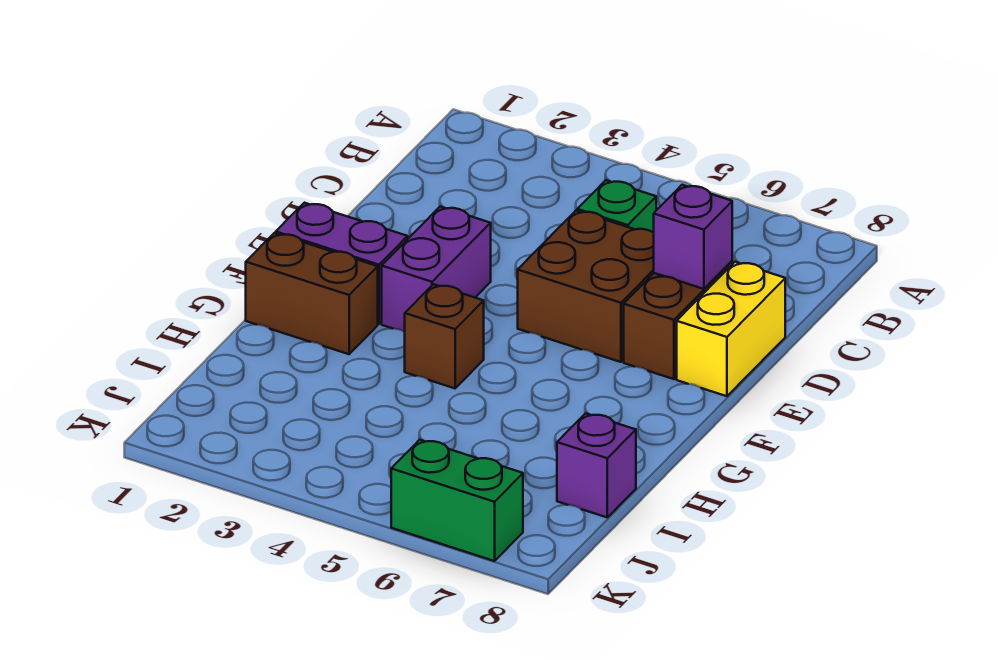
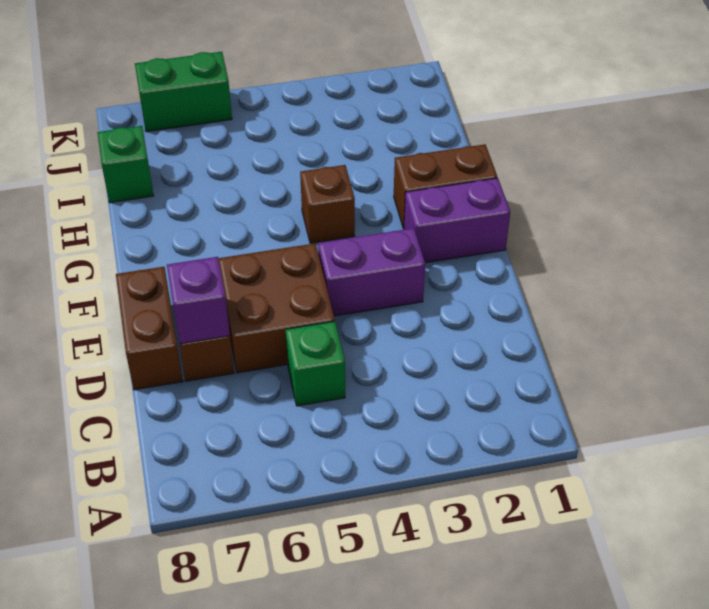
yellow 1x2 brick [677,262,785,396] -> brown 1x2 brick [116,267,183,390]
purple 1x2 brick [382,207,491,332] -> purple 1x2 brick turned to [318,228,425,316]
purple 1x1 brick [557,413,636,517] -> green 1x1 brick [97,126,153,203]

